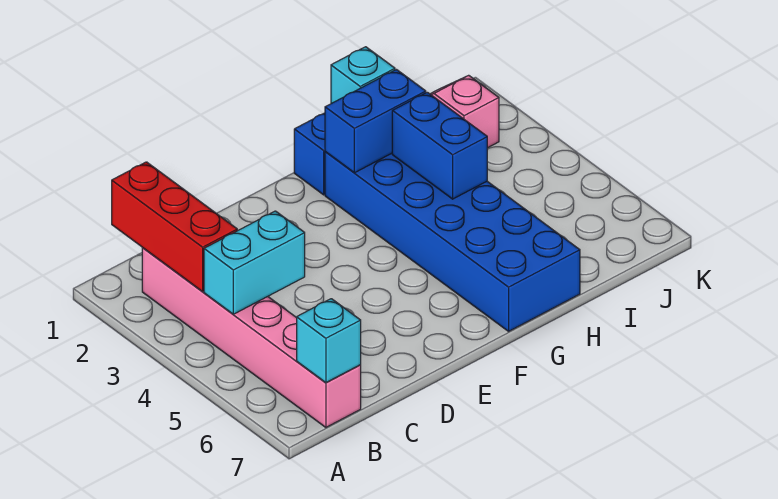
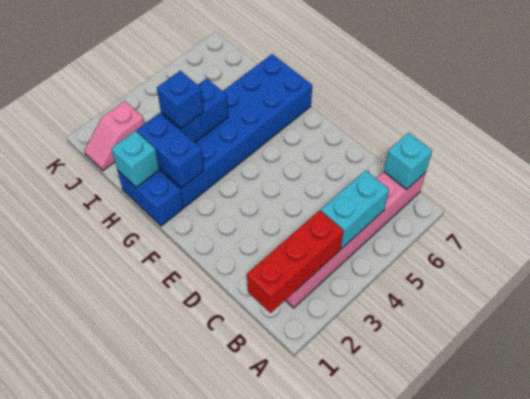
cyan 1x2 brick [204,211,305,314] -> cyan 1x2 brick turned to [321,170,389,249]
none -> blue 1x1 brick [157,71,204,129]

